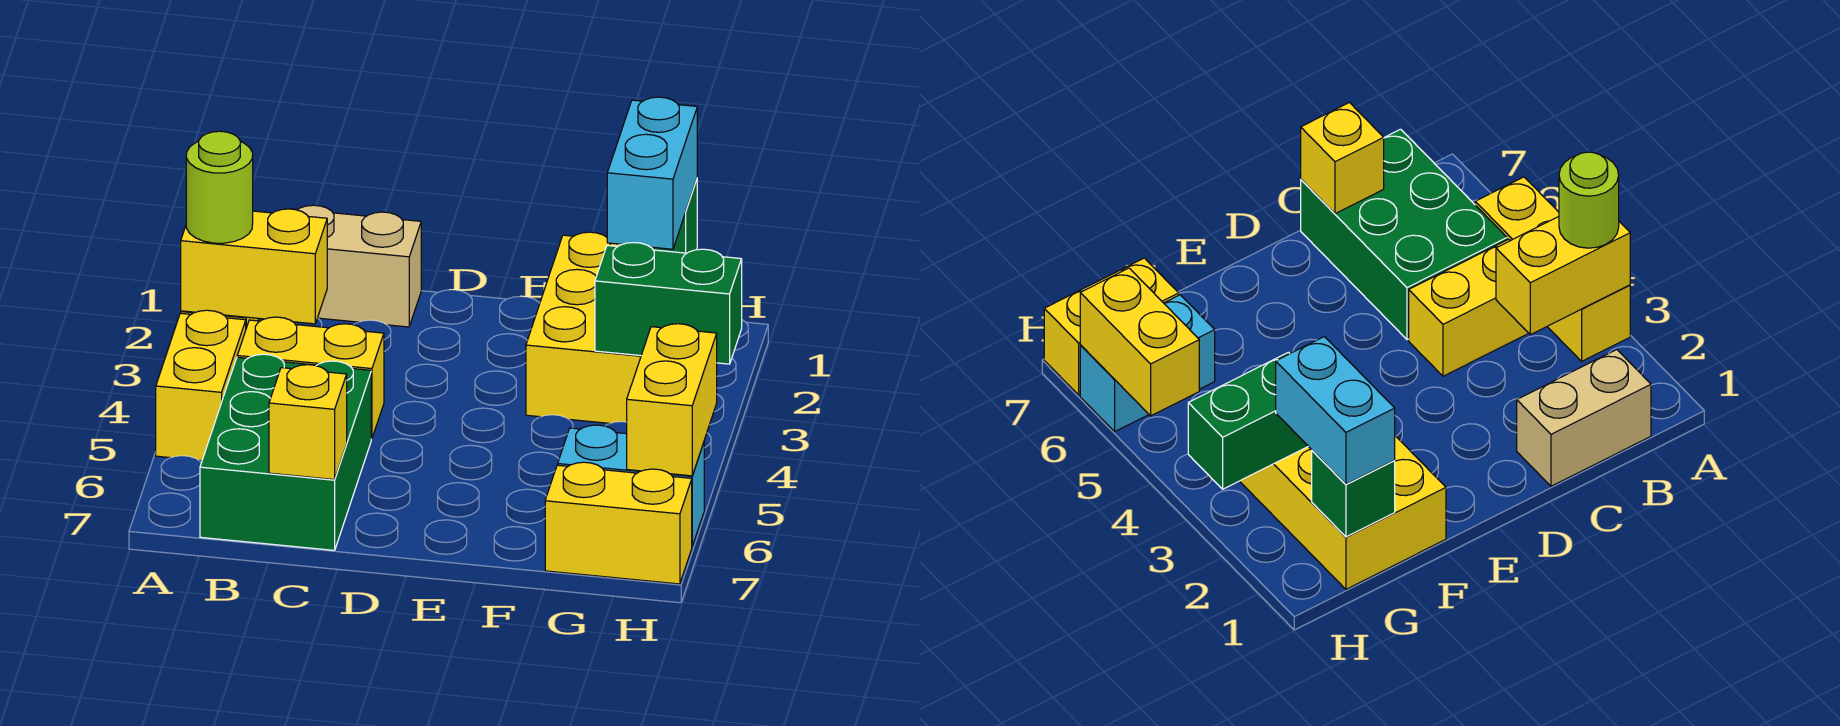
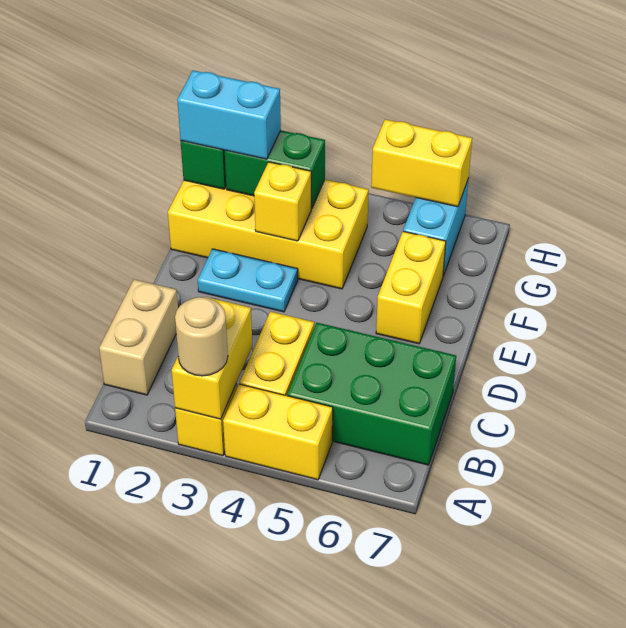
lime 1x1 round brick [186,131,253,243] -> tan 1x1 round brick [175,297,228,376]
yellow 1x1 brick [269,365,347,480] -> yellow 1x1 brick moved to [254,162,311,241]
none -> cyan 1x2 plate [198,249,298,312]
yellow 2x3 brick [526,232,641,423] -> yellow 2x4 brick [168,180,369,289]
green 1x2 brick [595,243,742,364] -> green 1x2 brick turned to [225,130,325,209]
yellow 1x2 brick [545,462,692,584] -> yellow 1x2 brick moved to [376,231,446,344]

